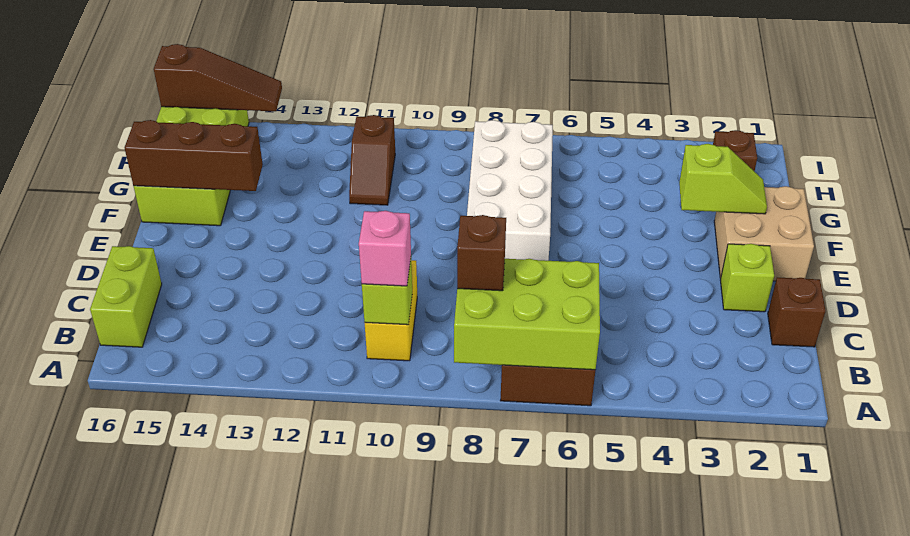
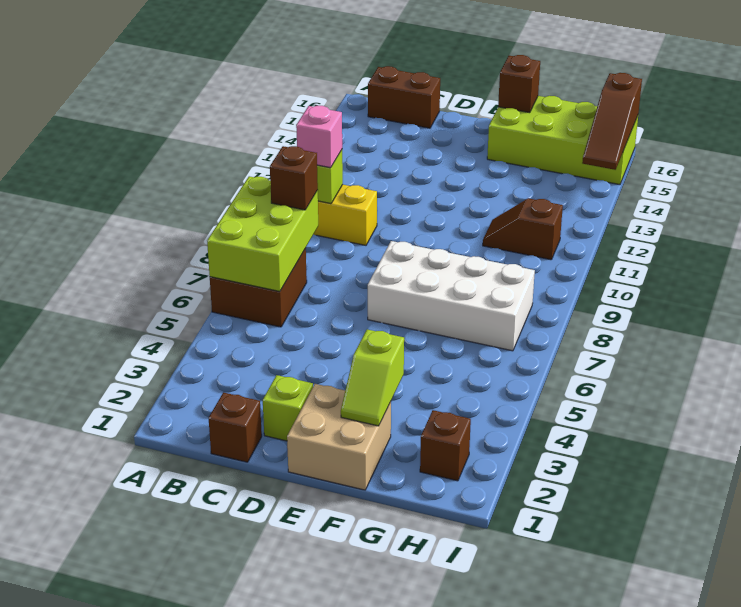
lime 1x2 brick [90,246,162,347] -> brown 1x2 brick [368,66,440,128]
brown 1x3 brick [125,120,263,191] -> brown 1x1 brick [498,55,540,113]

